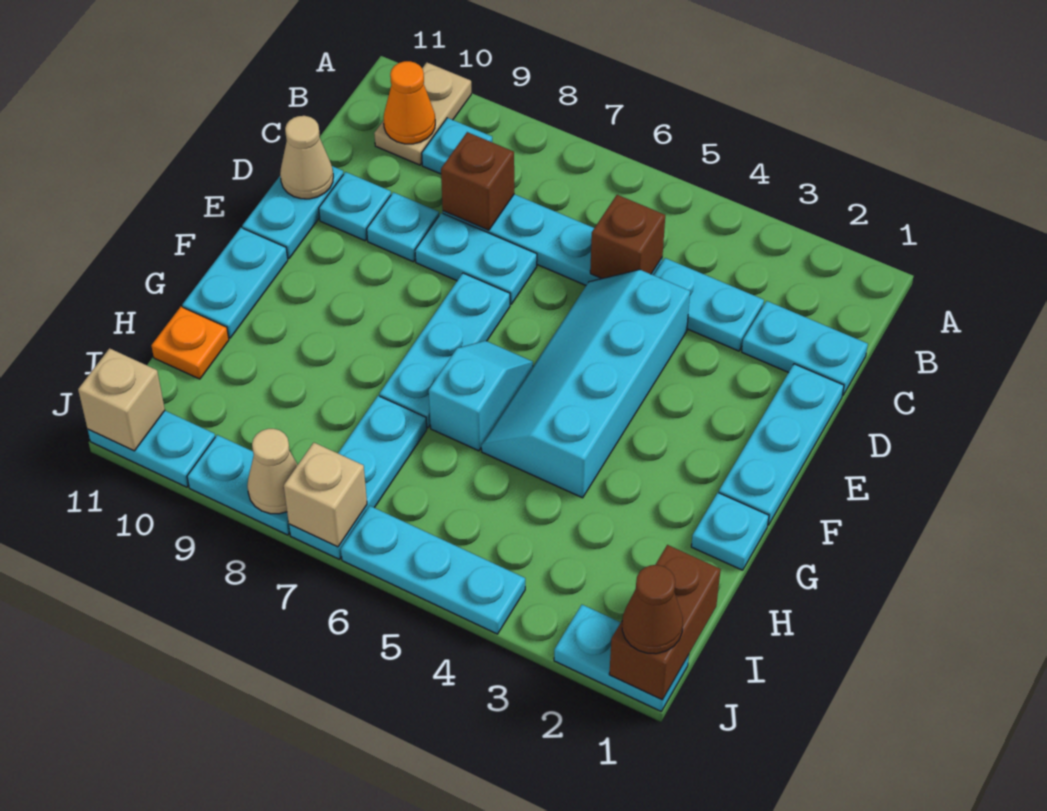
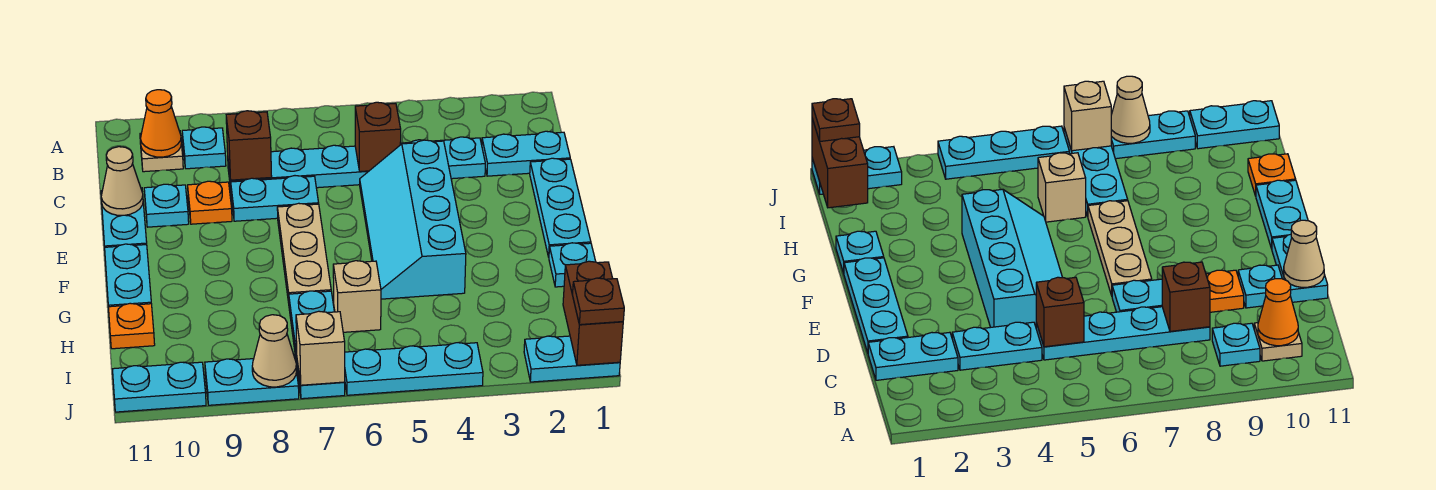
tan 1x2 plate [374,63,471,165] -> tan 1x1 plate [140,133,183,172]
cyan 1x1 plate [367,192,439,262] -> orange 1x1 plate [188,181,232,224]
cyan 1x3 plate [379,273,510,428] -> tan 1x3 plate [277,203,331,303]
cyan 1x2 slope [429,341,533,451] -> none
brown 1x1 cone [622,565,683,654] -> brown 1x1 plate [573,278,624,325]
tan 1x1 brick [78,348,165,451] -> tan 1x1 brick moved to [333,261,381,332]

